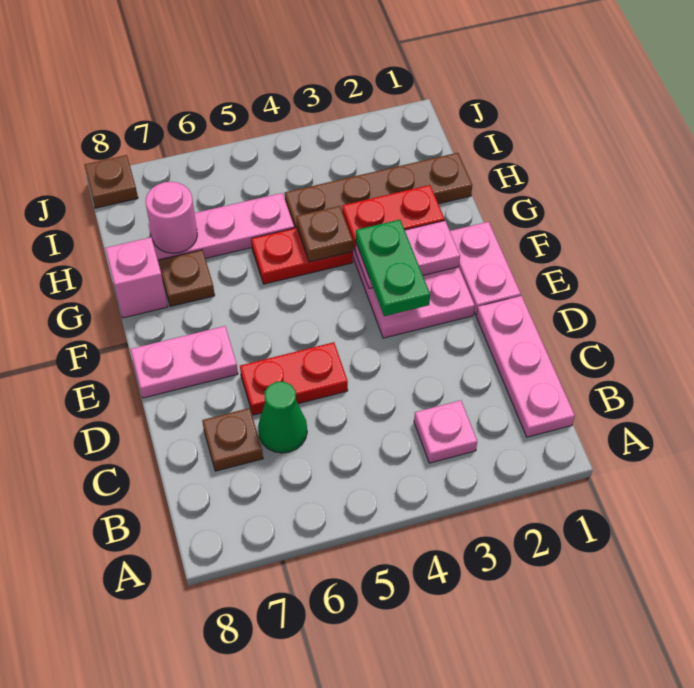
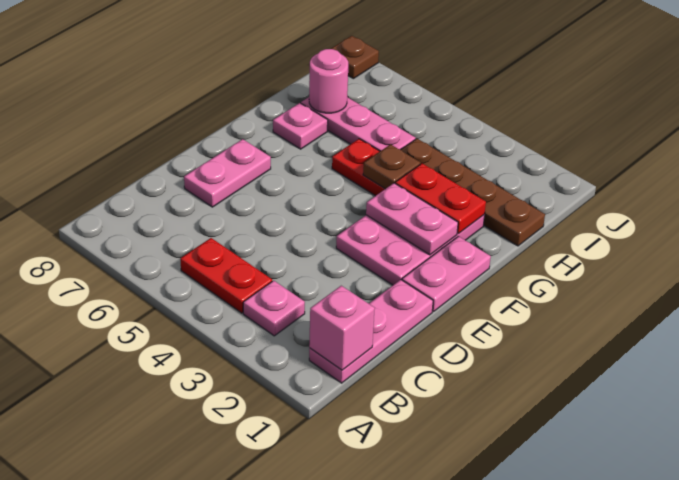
green 1x1 cone [258,382,307,453] -> none
brown 1x1 plate [202,408,263,471] -> none
red 1x2 plate [240,342,348,415] -> red 1x2 plate moved to [180,238,272,313]
green 1x2 plate [356,220,430,316] -> none
pink 1x2 plate [131,326,238,398] -> pink 1x2 plate turned to [184,139,271,207]
brown 1x1 plate [158,250,215,307] -> pink 1x1 plate [273,103,328,149]
pink 1x1 brick [105,237,168,318] -> pink 1x1 brick moved to [309,286,375,370]

